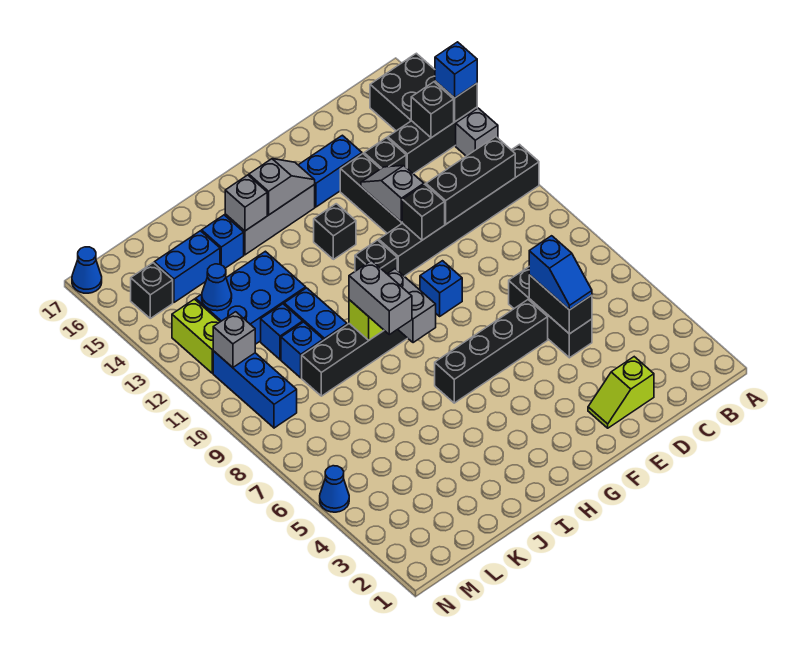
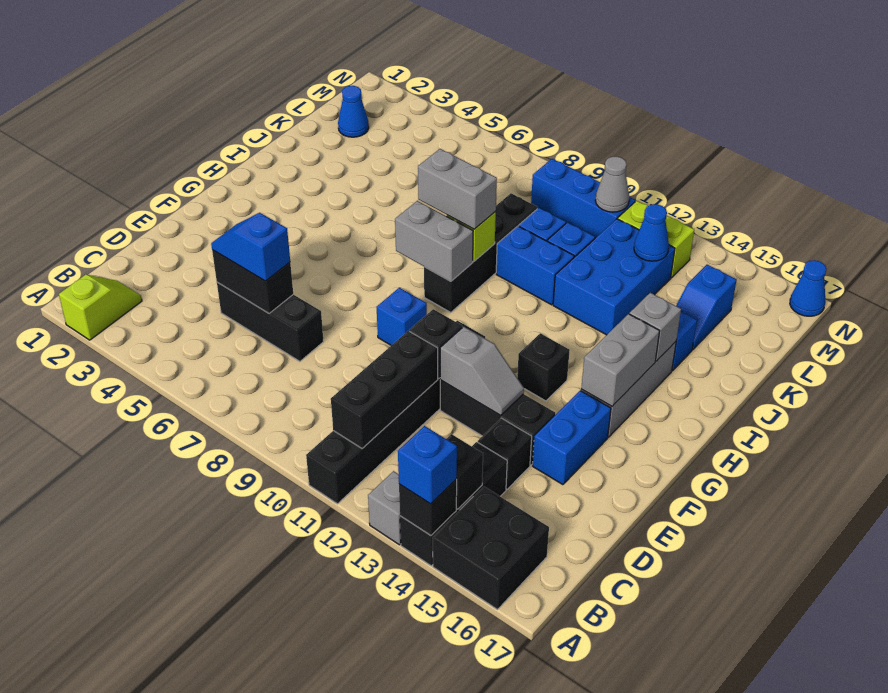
lime 1x2 slope [588,357,654,428] -> lime 1x2 slope moved to [59,275,142,340]
black 1x4 brick [435,300,548,403] -> none
black 1x1 brick [355,240,397,274] -> none
grey 1x2 slope [249,159,315,215] -> grey 1x2 brick [581,314,660,406]
blue 1x2 brick [154,231,220,302] -> blue 1x2 slope [676,265,737,350]
grey 1x1 brick [213,312,255,367] -> grey 1x1 cone [595,157,629,212]
black 1x1 brick [131,263,173,318] -> none
blue 1x1 cone [320,466,349,512] -> blue 1x1 cone moved to [338,86,369,137]

